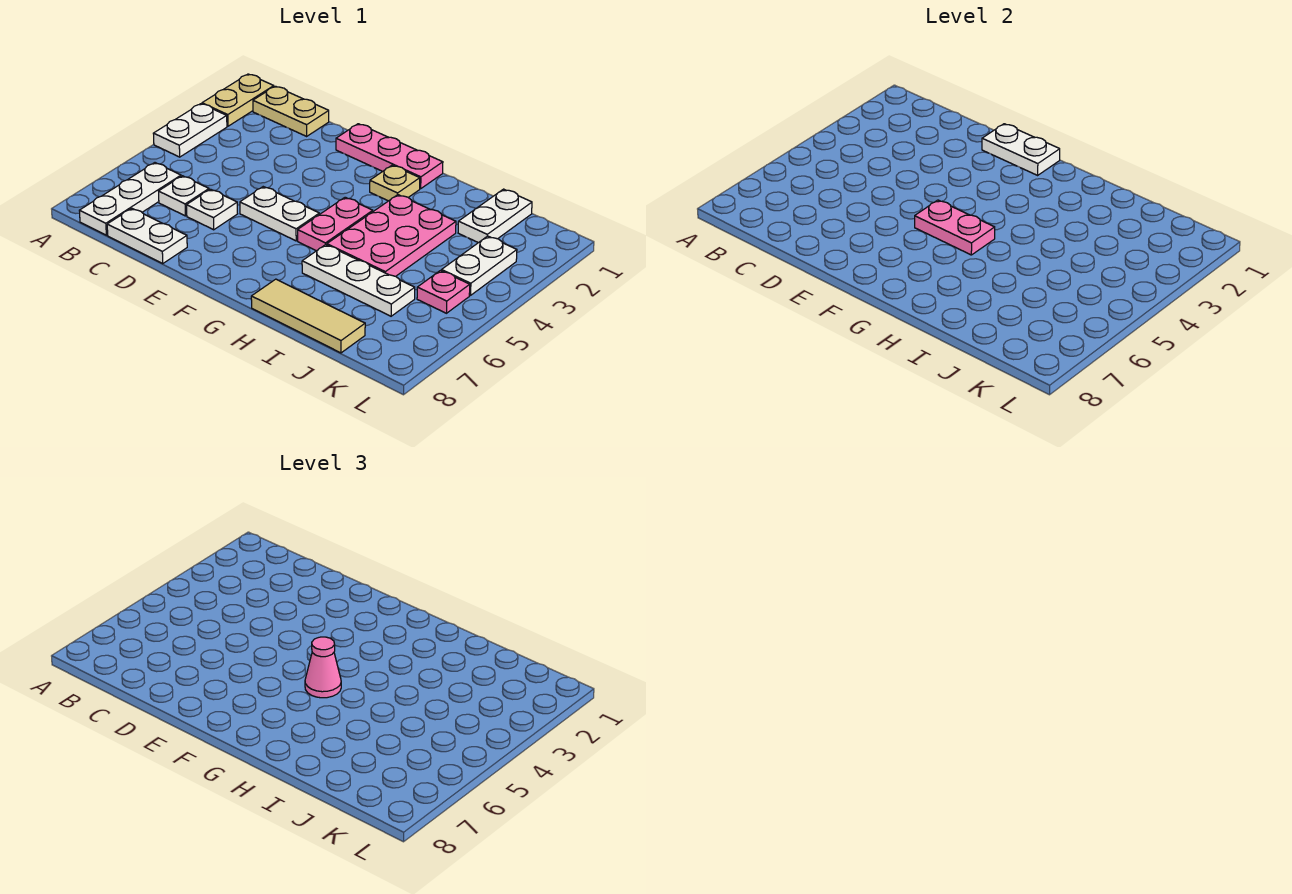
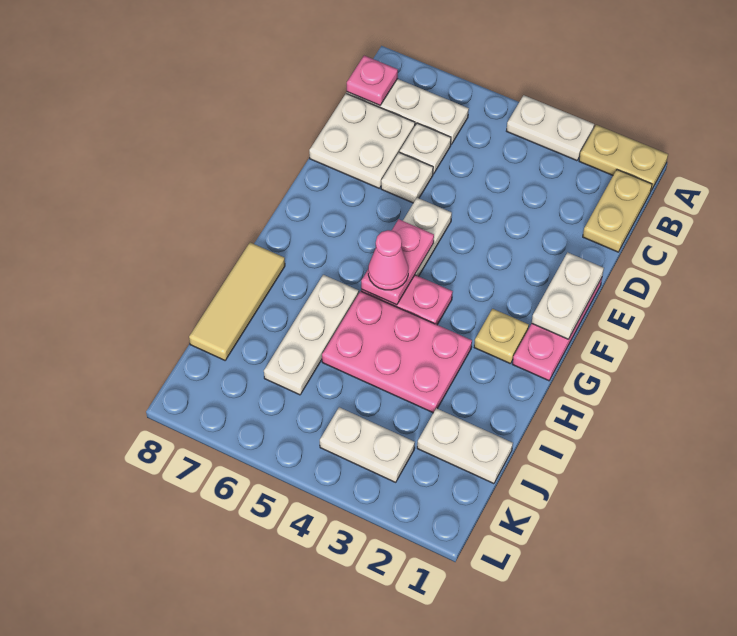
white 1x2 plate [107,208,187,264] -> white 2x2 plate [309,93,415,188]
pink 1x1 plate [417,271,470,313] -> pink 1x1 plate moved to [347,56,398,105]

